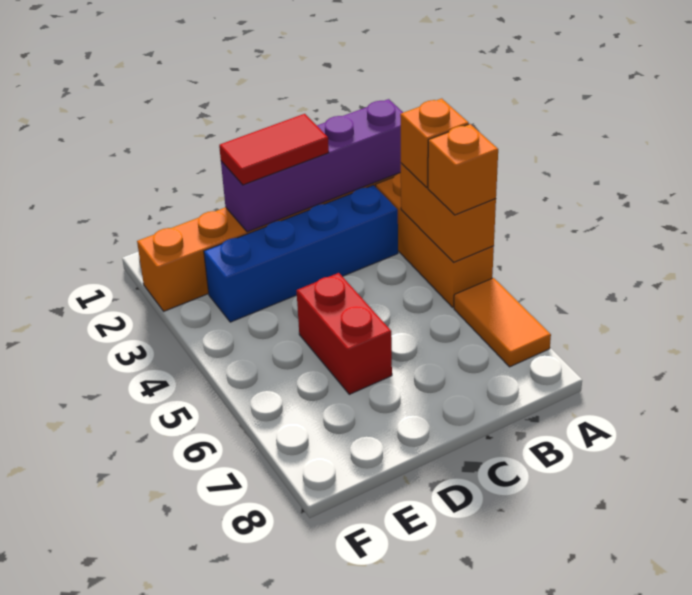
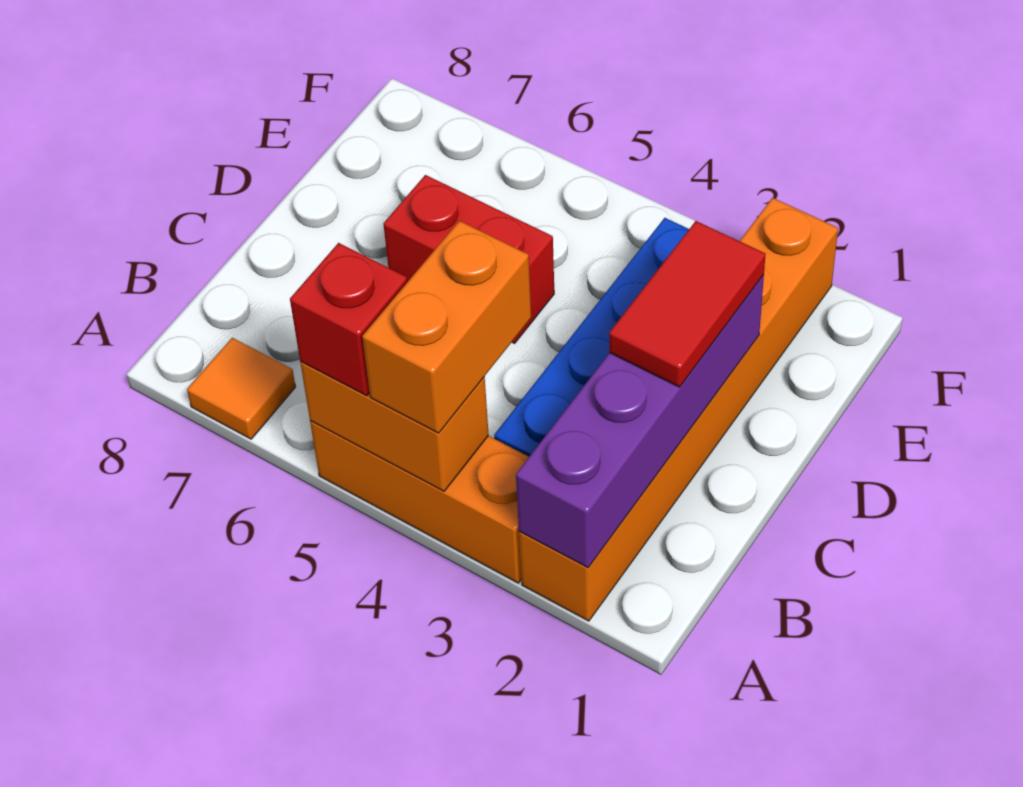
orange 1x1 brick [400,98,469,188] -> orange 1x2 brick [362,221,531,433]
orange 1x1 brick [428,124,498,215] -> red 1x1 brick [290,243,407,396]
orange 1x2 tile [454,278,551,367] -> orange 1x1 tile [187,338,296,439]

